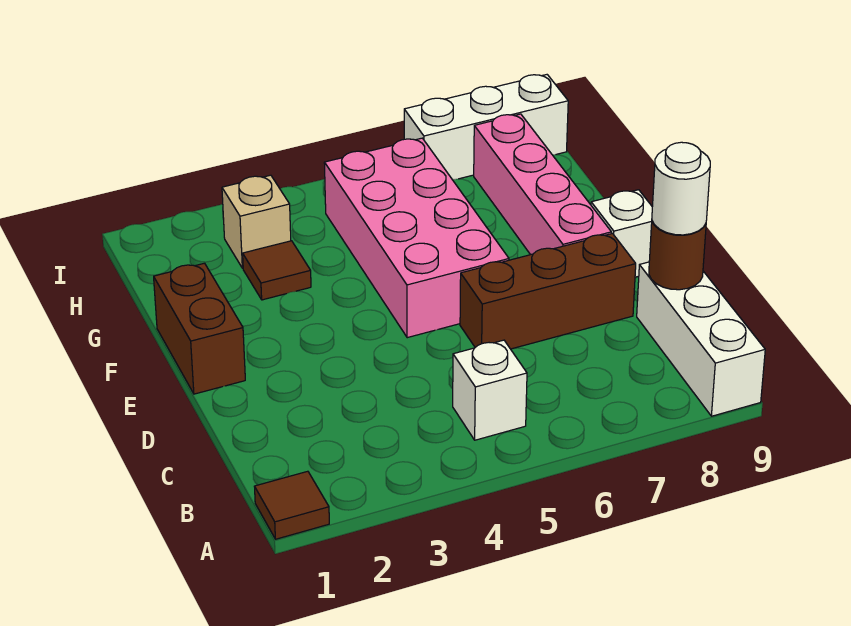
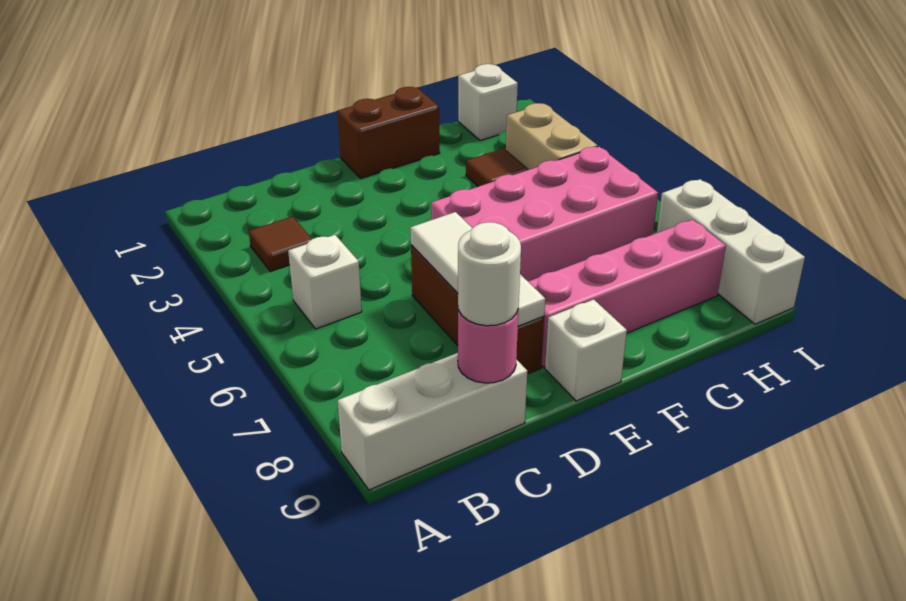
brown 1x1 tile [254,471,329,539] -> brown 1x1 tile moved to [249,217,312,271]
brown 1x1 round brick [649,221,706,290] -> pink 1x1 round brick [458,309,518,383]
none -> white 1x3 tile [410,212,545,326]
none -> white 1x1 brick [458,64,518,141]
tan 1x1 brick [222,175,291,268] -> tan 1x2 brick [506,103,598,170]

